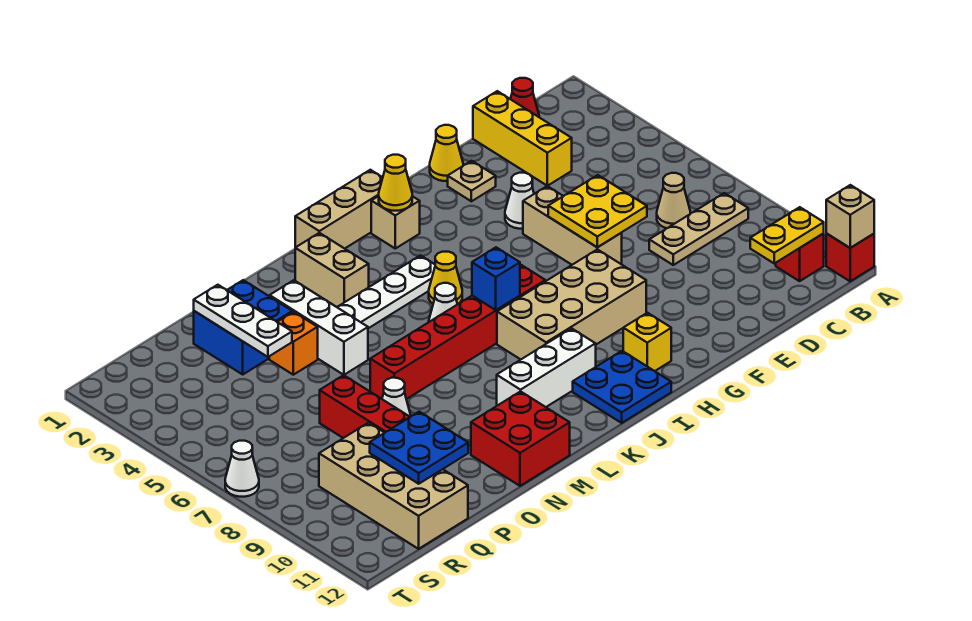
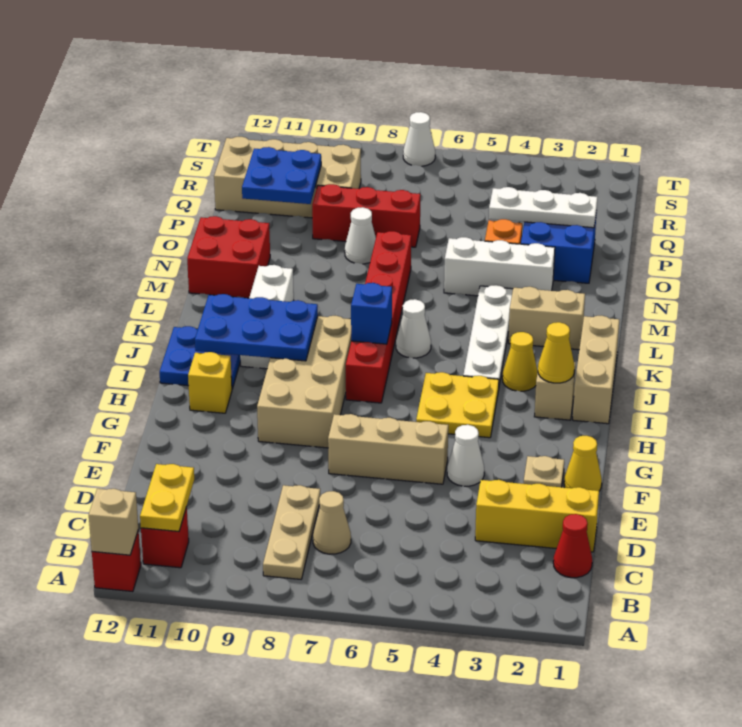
yellow 2x2 plate [548,175,647,247] -> yellow 2x2 plate moved to [416,372,499,438]
none -> blue 2x3 plate [195,294,318,361]
yellow 1x1 cone [429,252,462,304] -> yellow 1x1 cone moved to [502,332,538,391]

